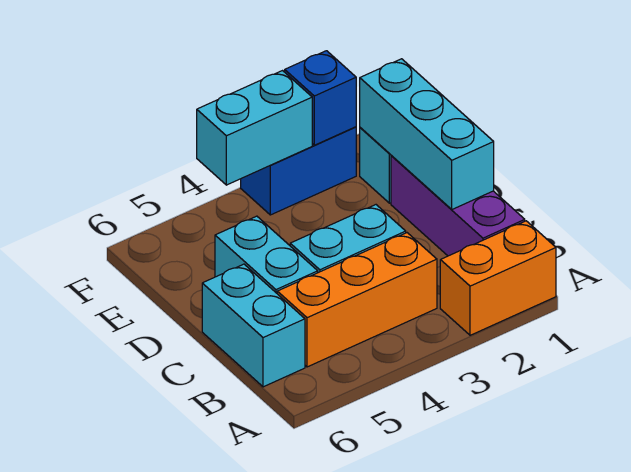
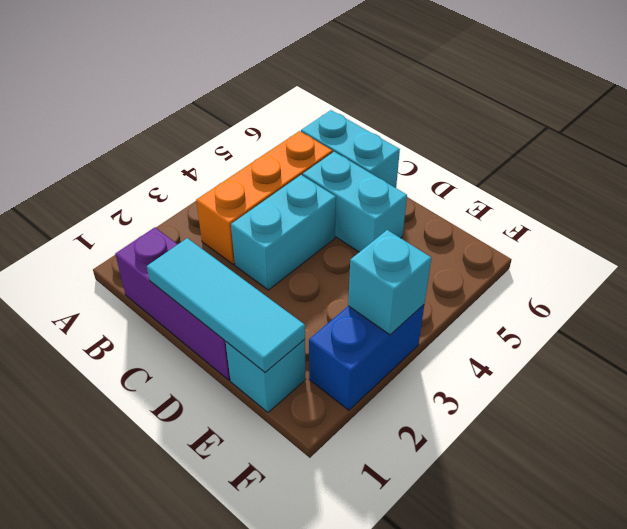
orange 1x2 brick [440,221,556,335] -> none
cyan 1x3 brick [360,59,494,209] -> cyan 1x3 tile [147,238,305,372]
blue 1x1 brick [285,51,356,145] -> none
cyan 1x2 brick [197,71,312,185] -> cyan 1x1 brick [348,230,431,335]

